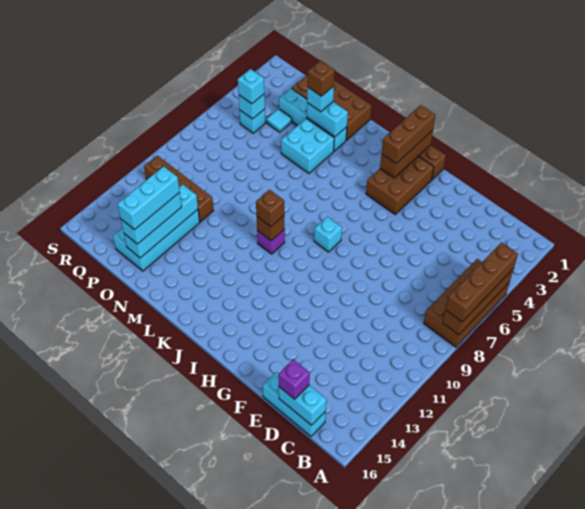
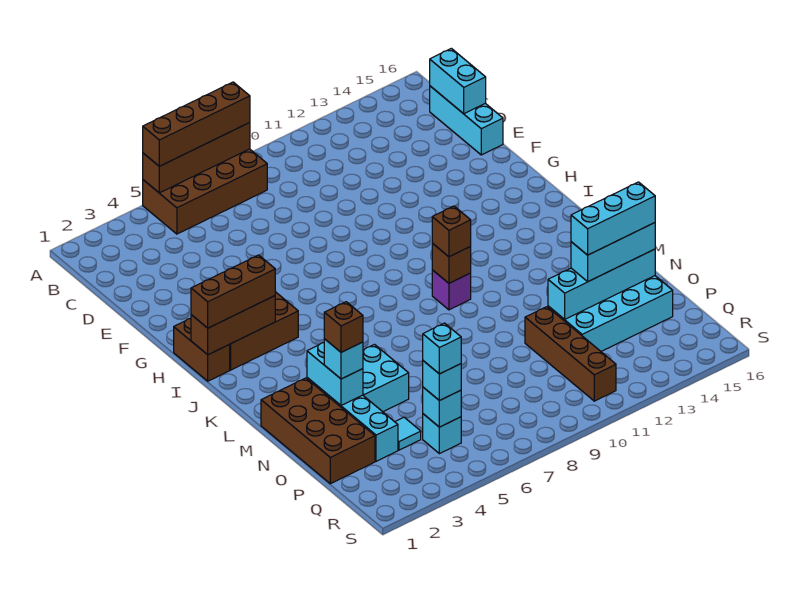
purple 1x1 brick [278,359,310,399] -> none
cyan 1x1 brick [314,217,342,252] -> cyan 1x1 brick moved to [423,323,461,374]

